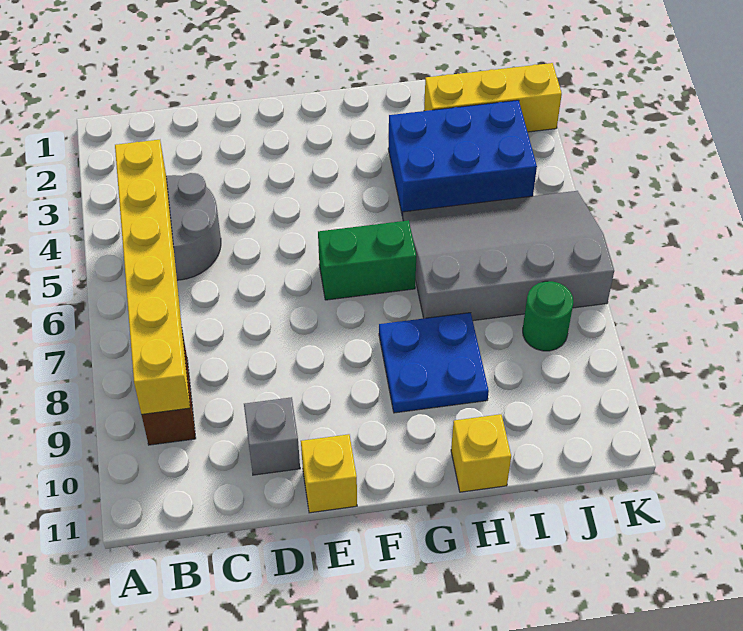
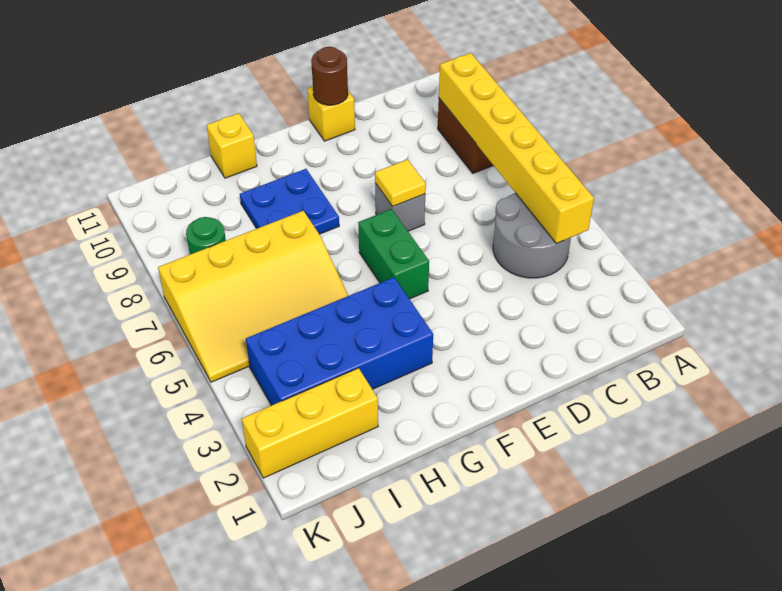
grey 1x1 brick [244,397,300,475] -> grey 1x1 brick moved to [375,183,425,231]
none -> yellow 1x1 tile [375,159,426,206]
none -> brown 1x1 round brick [311,47,348,105]
green 1x2 brick [318,220,416,300] -> green 1x2 brick turned to [358,209,429,299]
blue 2x3 brick [388,100,537,216] -> blue 2x4 brick [246,277,433,405]
grey 3x4 slope [403,191,614,321] -> yellow 3x4 slope [158,211,348,382]

